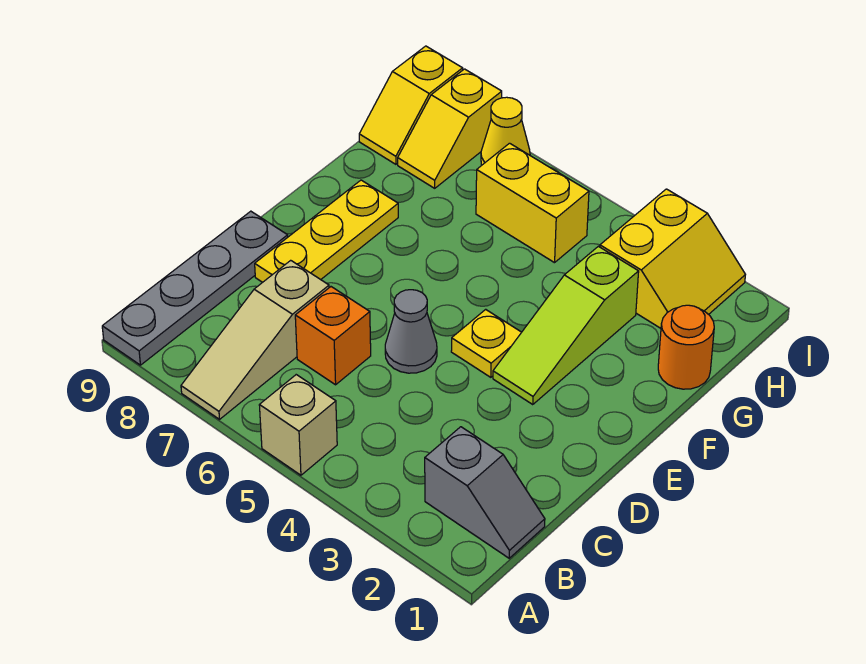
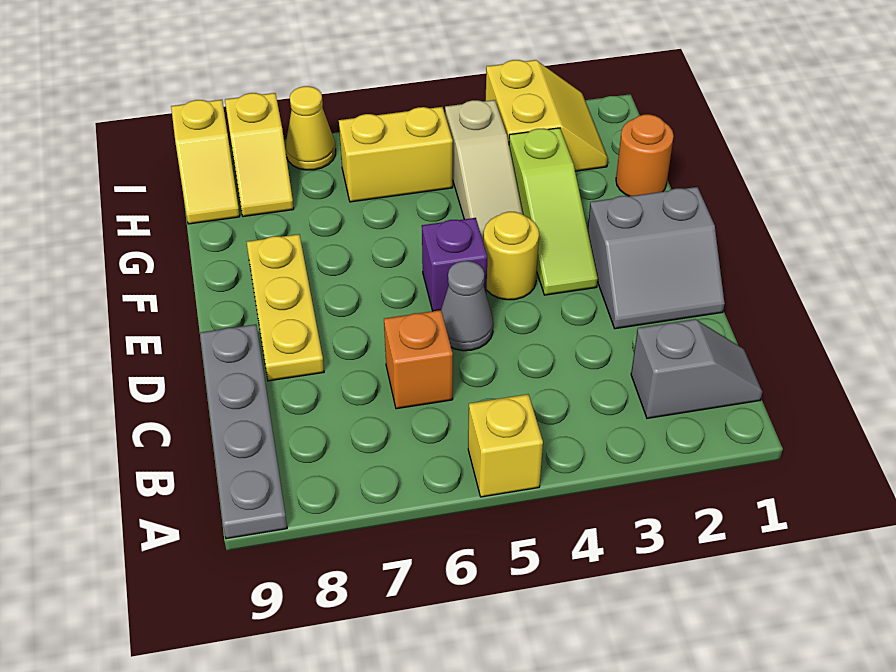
tan 1x1 brick [259,375,337,475] -> yellow 1x1 brick [468,394,543,497]
tan 1x3 slope [181,260,329,419] -> tan 1x3 slope moved to [445,100,523,243]
none -> grey 2x2 slope [588,187,725,329]
yellow 1x1 plate [451,309,522,377] -> yellow 1x1 round brick [484,212,539,300]
none -> purple 1x1 brick [422,218,487,311]

